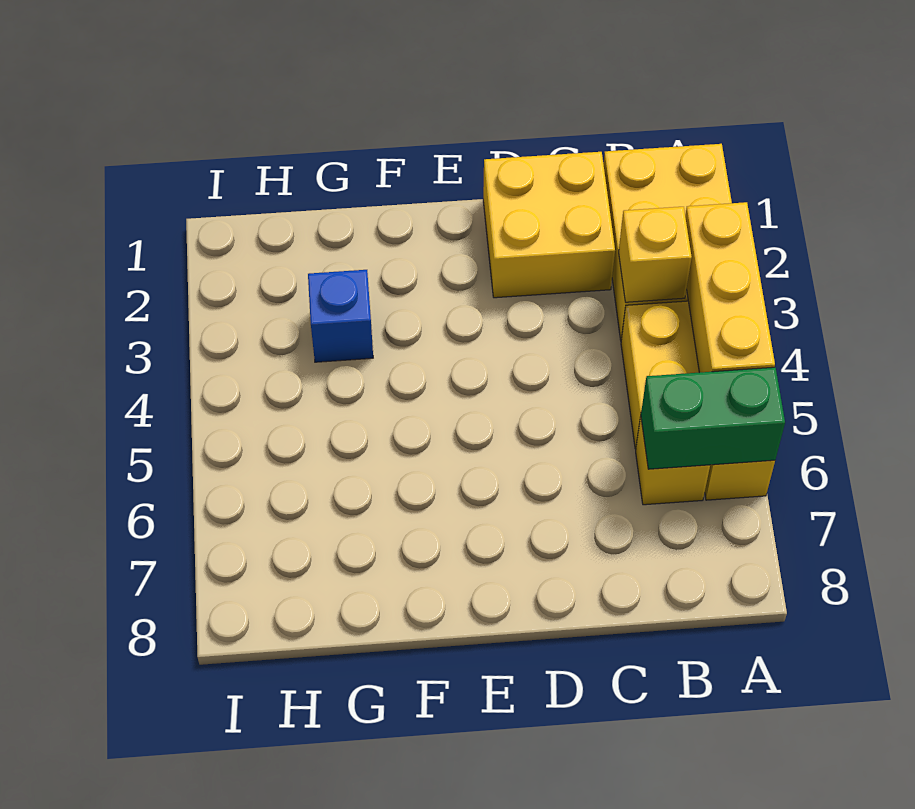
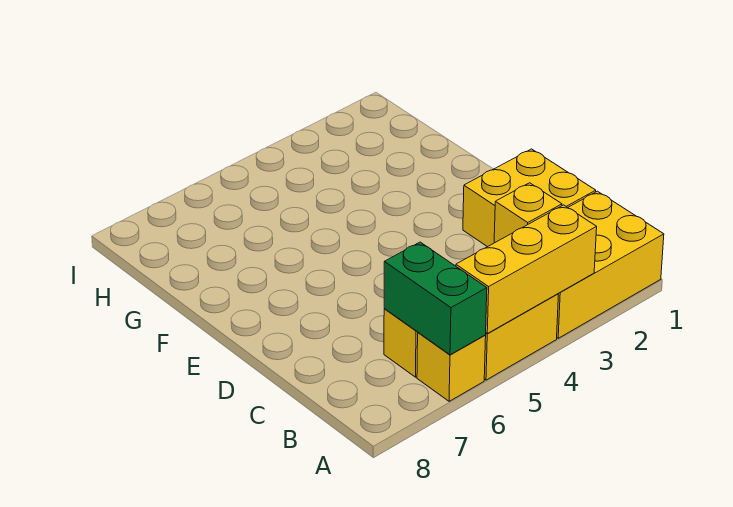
blue 1x1 brick [308,270,373,362] -> none

